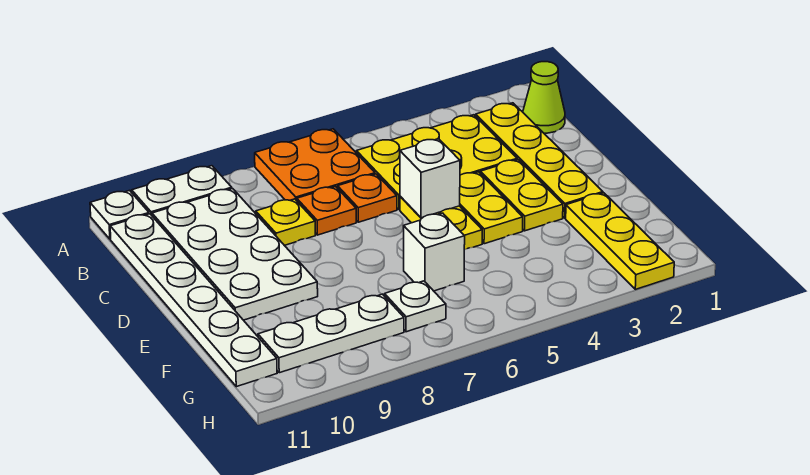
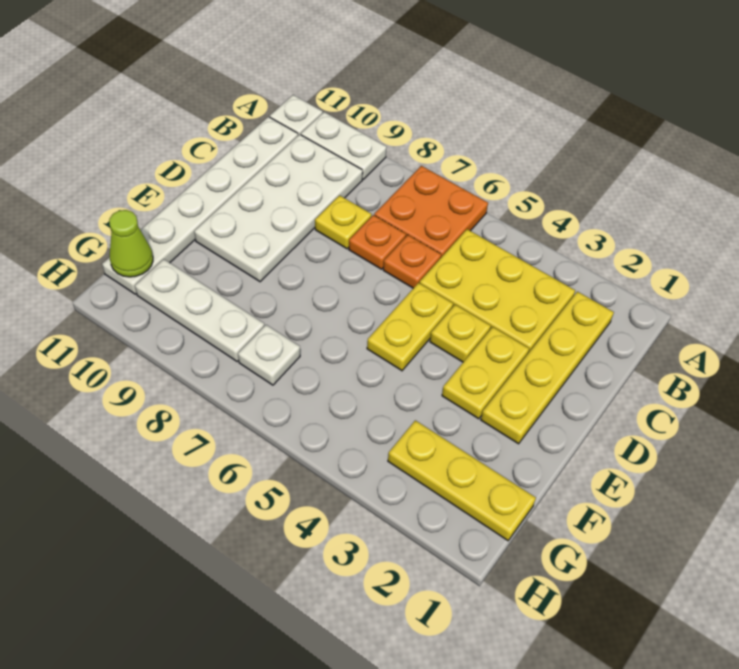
lime 1x1 cone [523,62,565,133] -> lime 1x1 cone moved to [109,210,153,277]
yellow 1x2 plate [460,172,523,244] -> yellow 1x1 plate [430,305,491,362]
white 1x1 brick [400,139,460,218] -> none
yellow 1x3 plate [566,193,674,289] -> yellow 1x3 plate turned to [388,420,536,540]
white 1x1 brick [404,213,465,291] -> none

